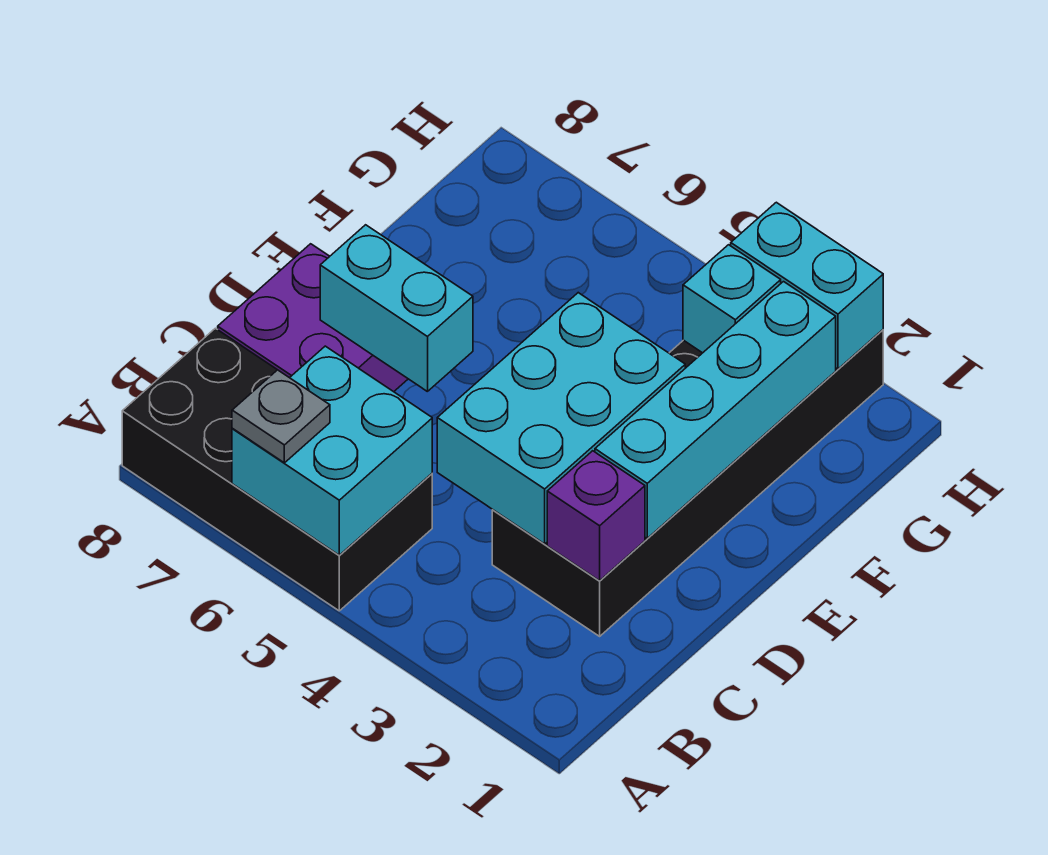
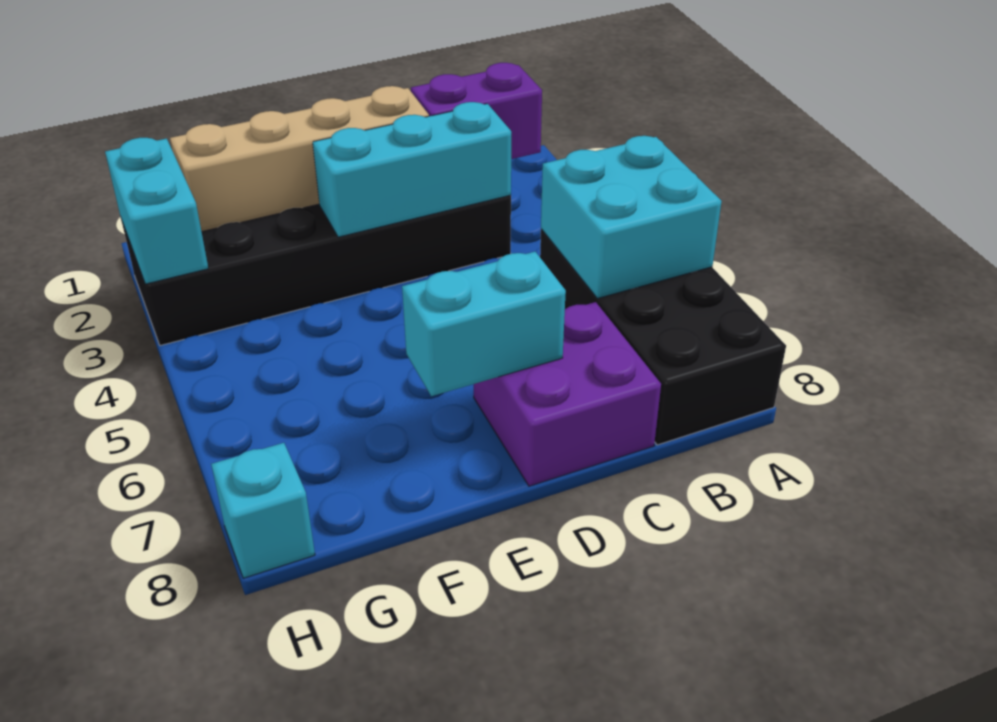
grey 1x1 plate [232,370,330,463] -> none
purple 1x1 brick [547,451,645,581] -> purple 1x2 brick [411,63,542,159]
cyan 2x3 brick [437,293,685,544] -> cyan 1x3 brick [313,102,511,237]
cyan 1x4 brick [595,282,836,539] -> tan 1x4 brick [170,86,429,232]
cyan 1x2 brick [320,225,473,392] -> cyan 1x2 brick turned to [402,252,566,396]
cyan 1x1 brick [683,245,781,353] -> cyan 1x1 brick moved to [211,443,315,578]

